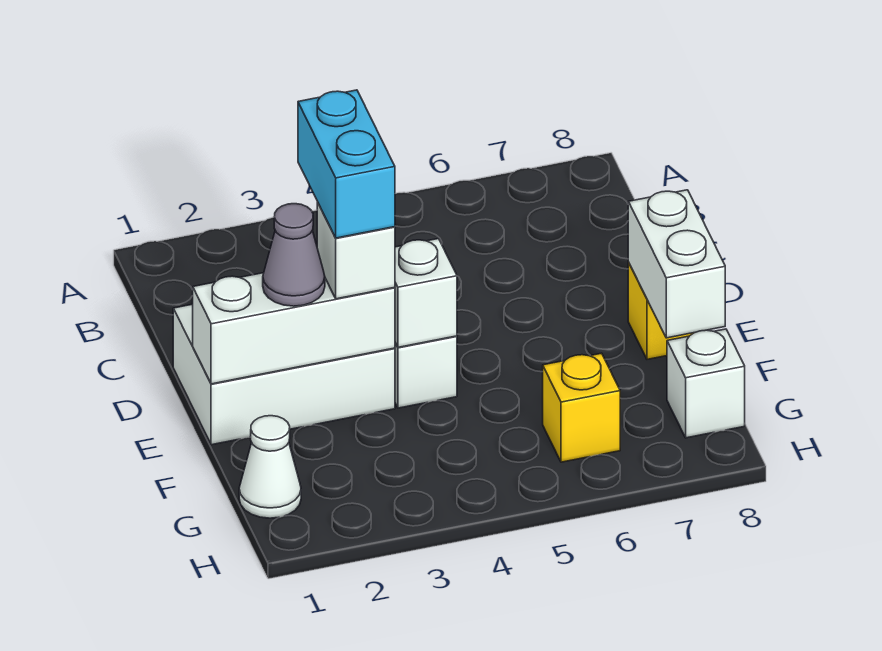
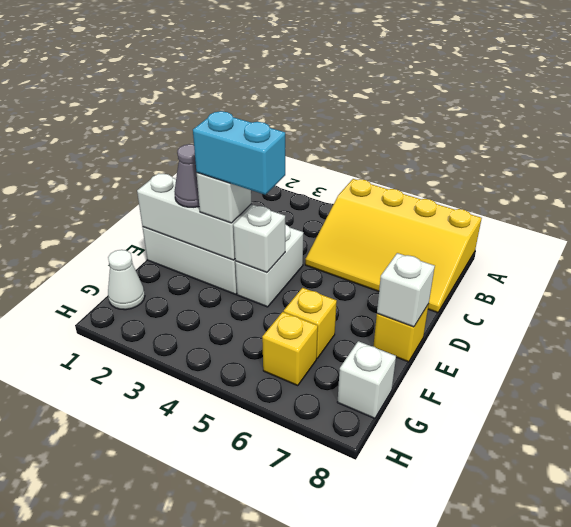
none -> yellow 3x4 slope [305,179,482,313]
cyan 1x2 brick [298,90,395,238] -> cyan 1x2 brick turned to [193,111,285,195]
white 1x2 brick [628,190,725,338] -> white 1x1 brick [377,253,435,327]
none -> yellow 1x1 brick [284,288,337,358]

